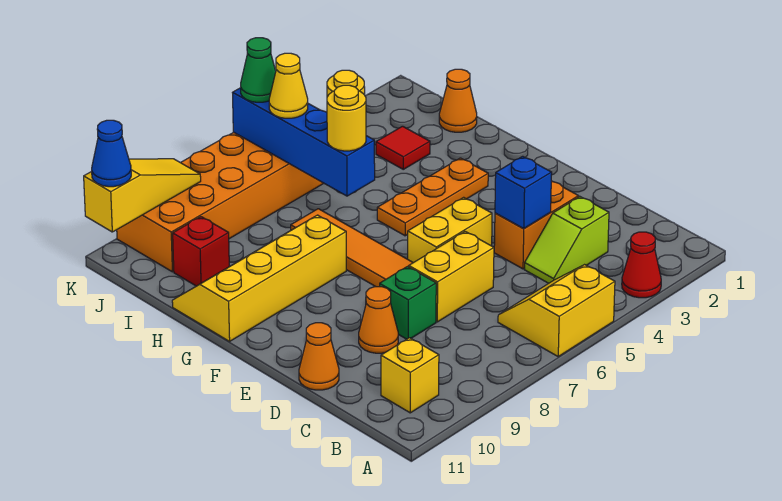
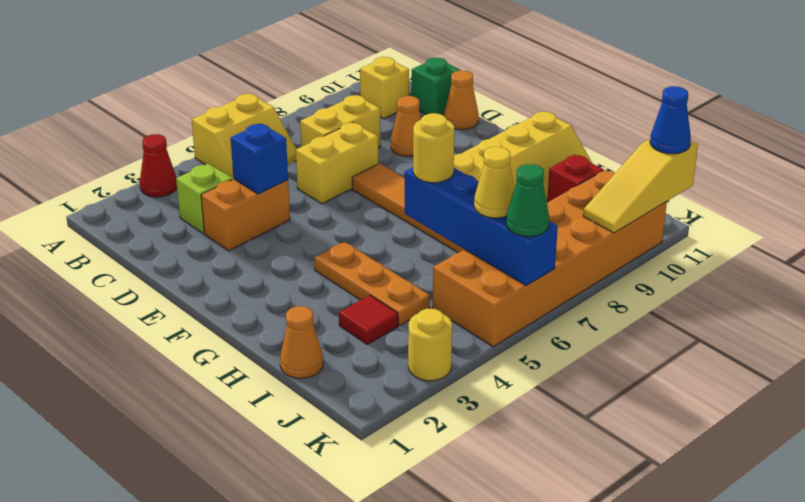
green 1x1 brick [380,267,436,339] -> green 1x1 brick moved to [411,58,460,115]
yellow 1x2 brick [408,197,492,263] -> yellow 1x2 brick moved to [300,95,381,148]
orange 1x3 plate [377,158,488,236] -> orange 1x3 plate turned to [315,242,430,326]

